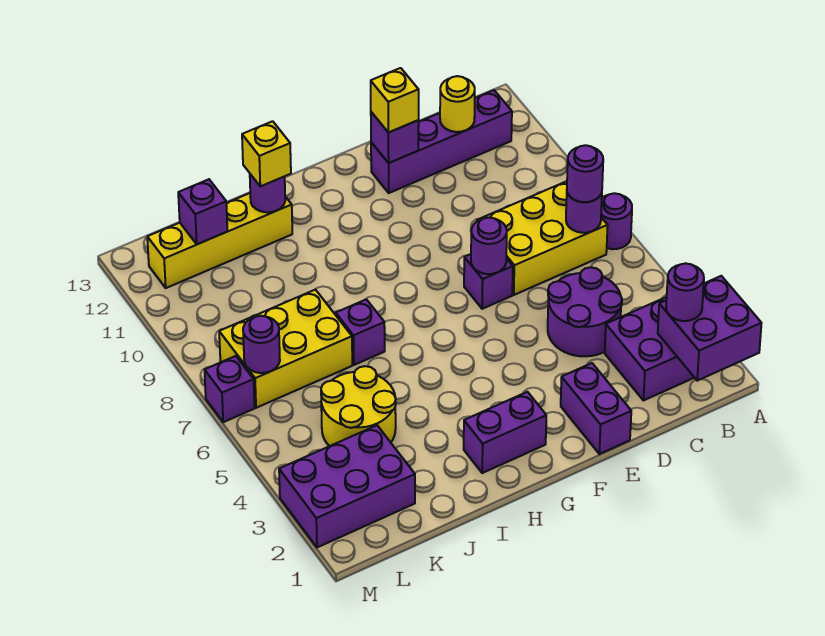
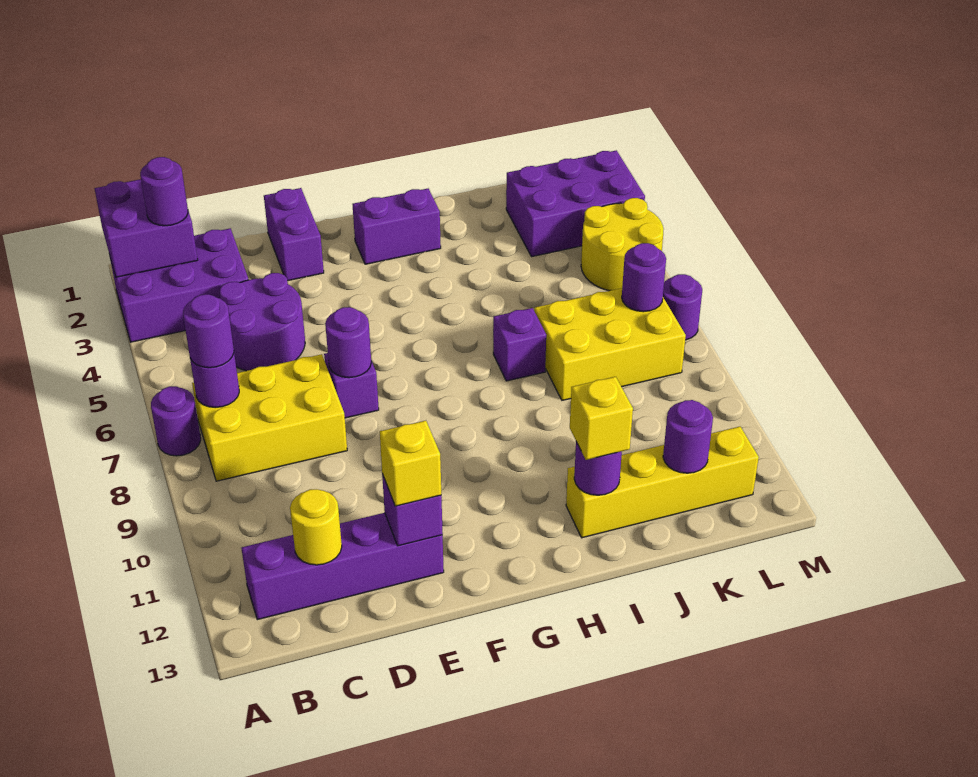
yellow 2x2 round brick [321,366,396,446] -> yellow 2x2 round brick moved to [581,198,664,291]
purple 1x1 brick [178,179,227,244] -> purple 1x1 round brick [663,400,713,473]
purple 1x1 brick [205,356,255,422] -> purple 1x1 round brick [663,274,702,340]

